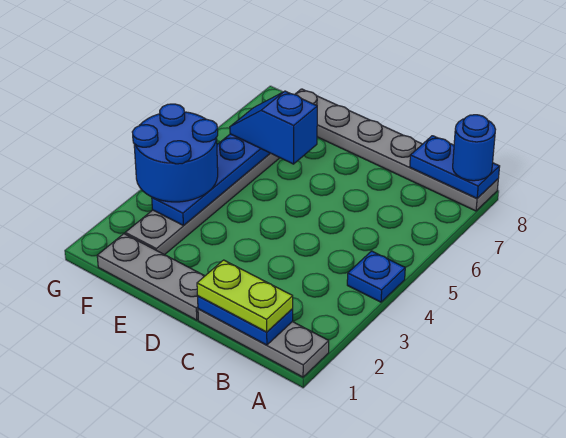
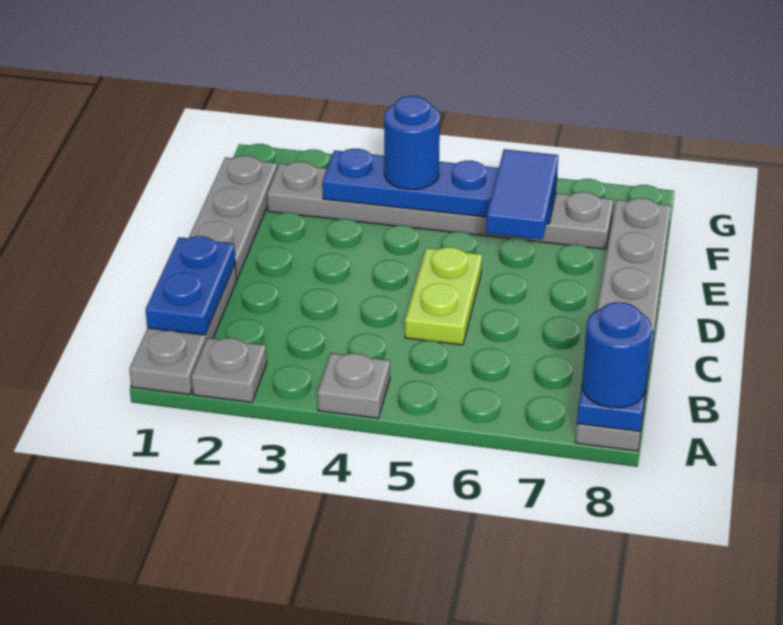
none -> grey 1x1 plate [192,338,267,403]
blue 1x1 plate [347,251,405,302] -> grey 1x1 plate [318,353,390,418]
lime 1x2 plate [197,260,293,332] -> lime 1x2 plate moved to [405,247,482,345]
blue 1x2 slope [230,91,317,164] -> blue 1x2 tile [486,149,558,239]
blue 2x2 round brick [132,104,218,202] -> blue 1x1 round brick [384,96,440,189]

